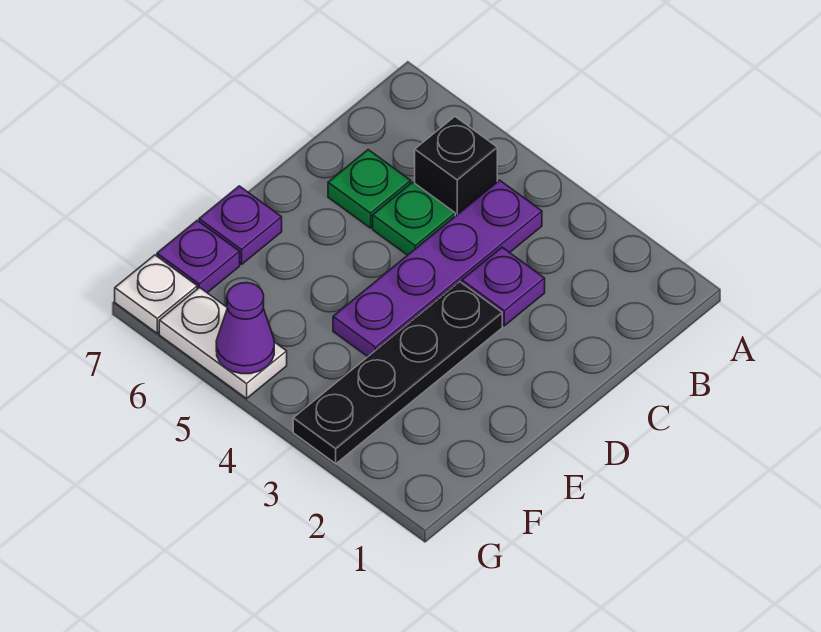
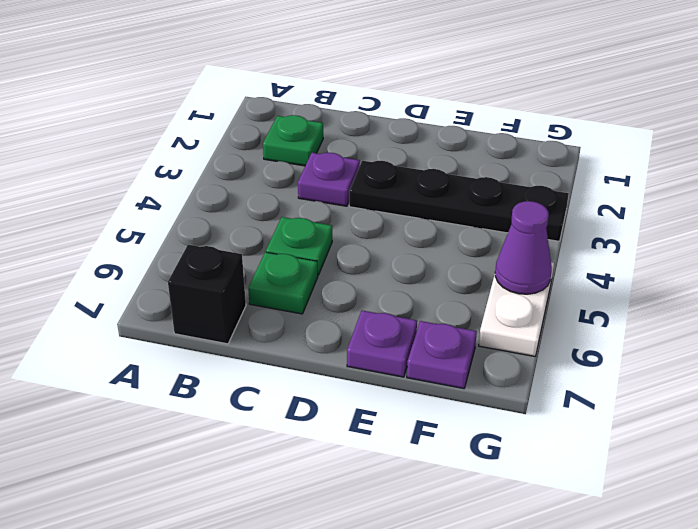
none -> green 1x1 plate [263,115,323,166]
purple 1x4 plate [333,180,542,357] -> none
black 1x1 brick [415,117,497,216] -> black 1x1 brick moved to [168,245,246,344]
white 1x1 plate [115,255,197,333] -> none

